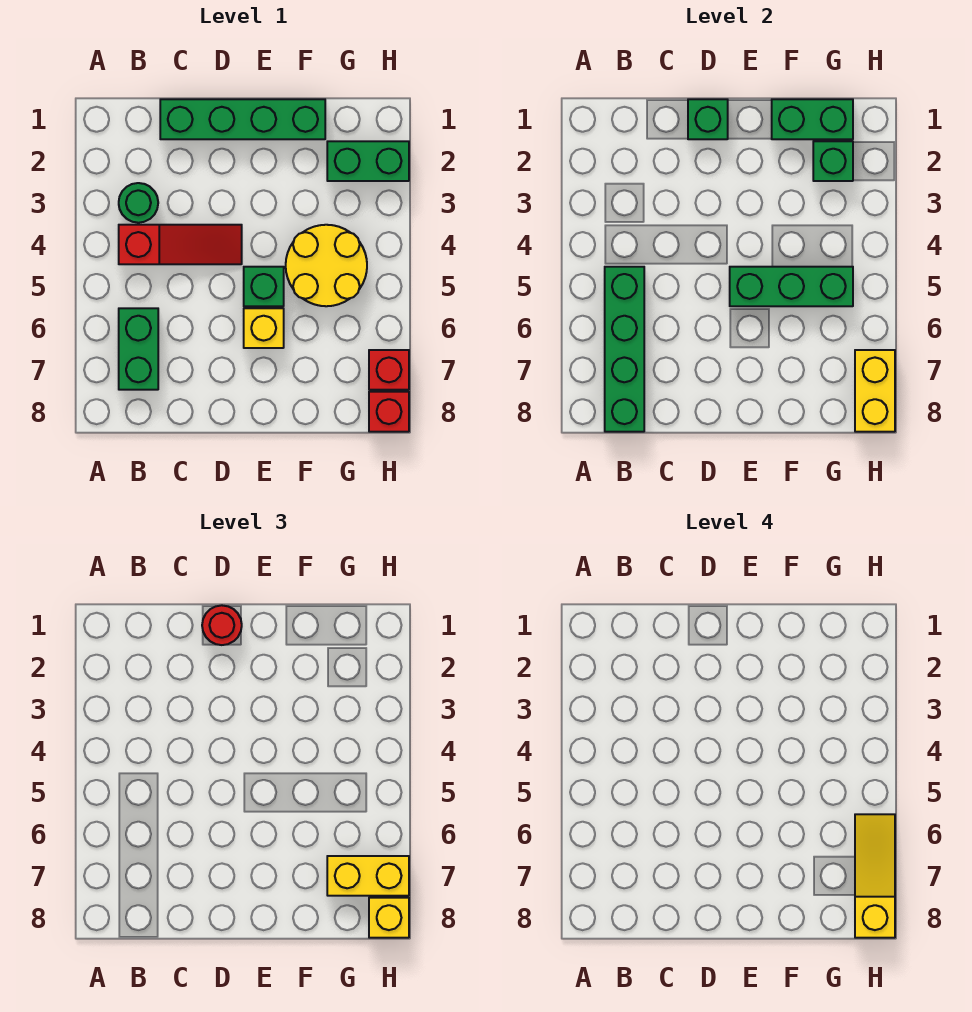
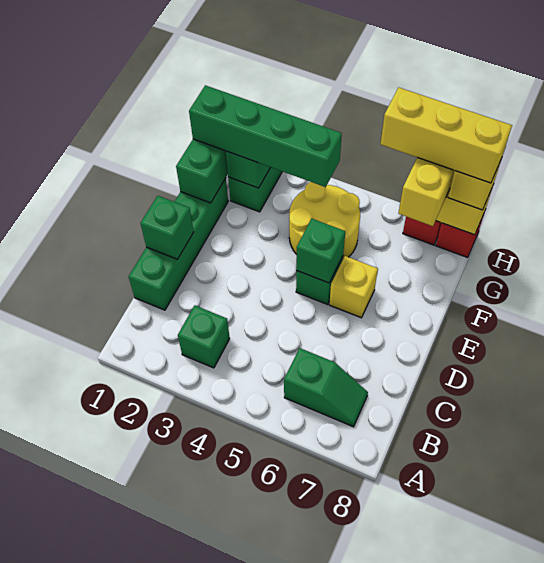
green 1x1 round brick [119,183,158,223] -> green 1x1 brick [178,305,230,368]
red 1x3 slope [119,225,242,264] -> none
green 1x4 brick [605,267,644,432] -> green 1x4 brick moved to [189,85,342,187]
green 1x2 brick [119,308,158,390] -> green 1x2 slope [284,348,368,427]
red 1x1 round brick [202,605,242,645] -> none
green 1x3 brick [730,267,853,306] -> green 1x1 brick [296,219,345,283]
yellow 1x3 slope [855,814,895,938] -> yellow 1x3 brick [381,87,512,183]

